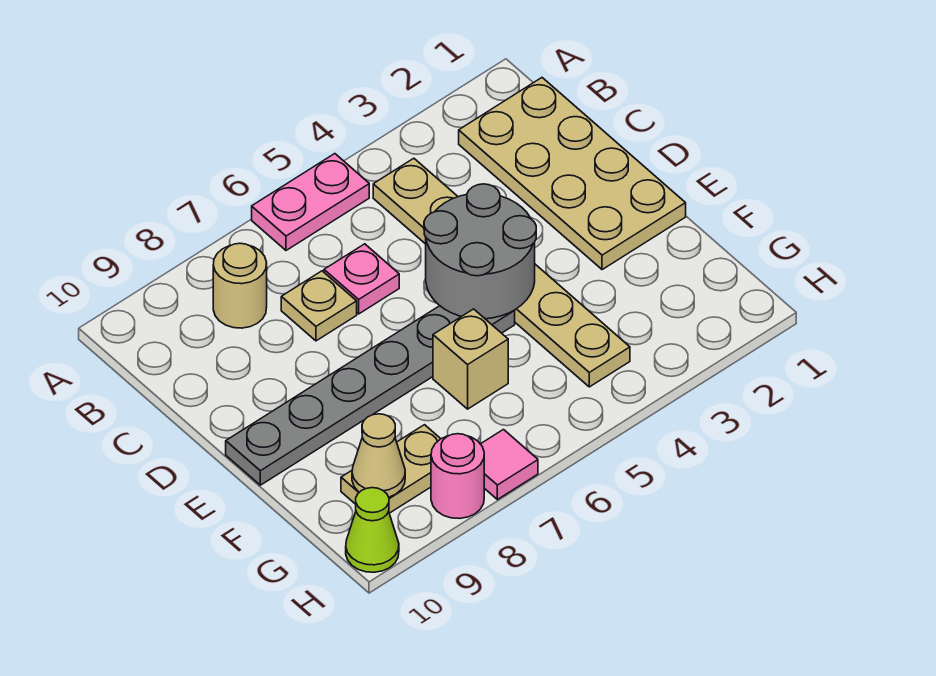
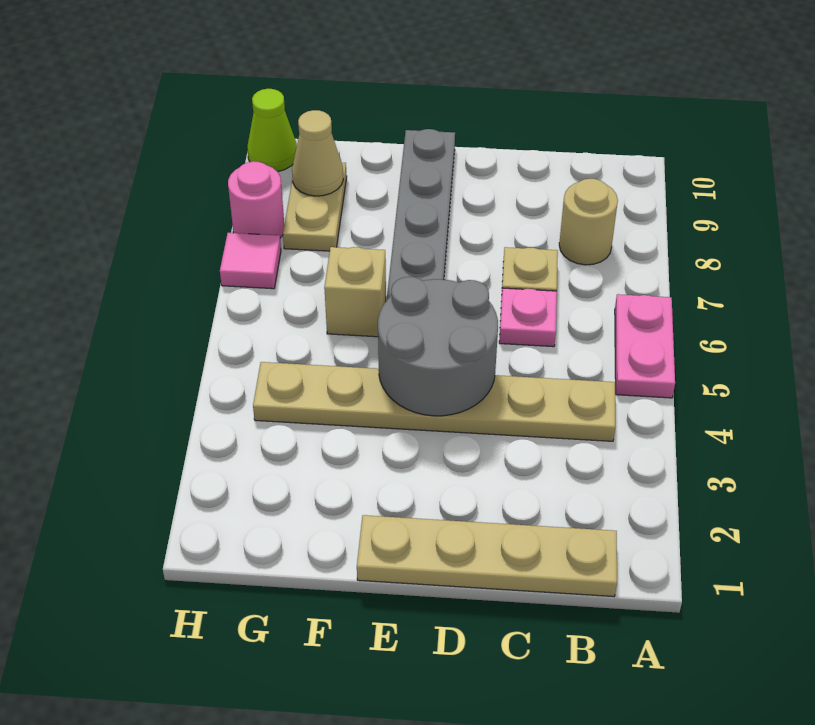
tan 2x4 plate [459,78,686,270] -> tan 1x4 plate [357,515,617,597]

